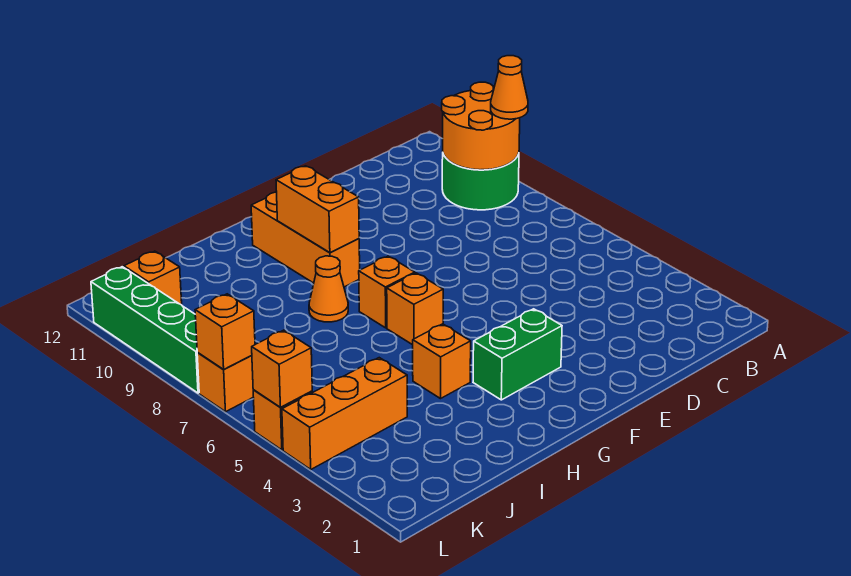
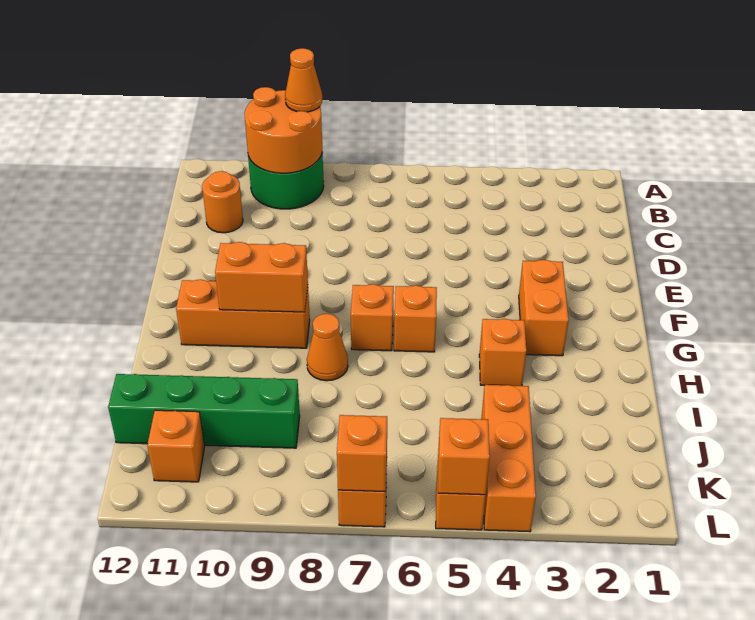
none -> orange 1x1 round brick [202,171,243,233]
green 1x2 brick [473,309,562,400] -> orange 1x2 brick [519,260,569,356]
green 1x4 brick [91,267,199,393] -> green 1x4 brick moved to [108,374,300,448]

